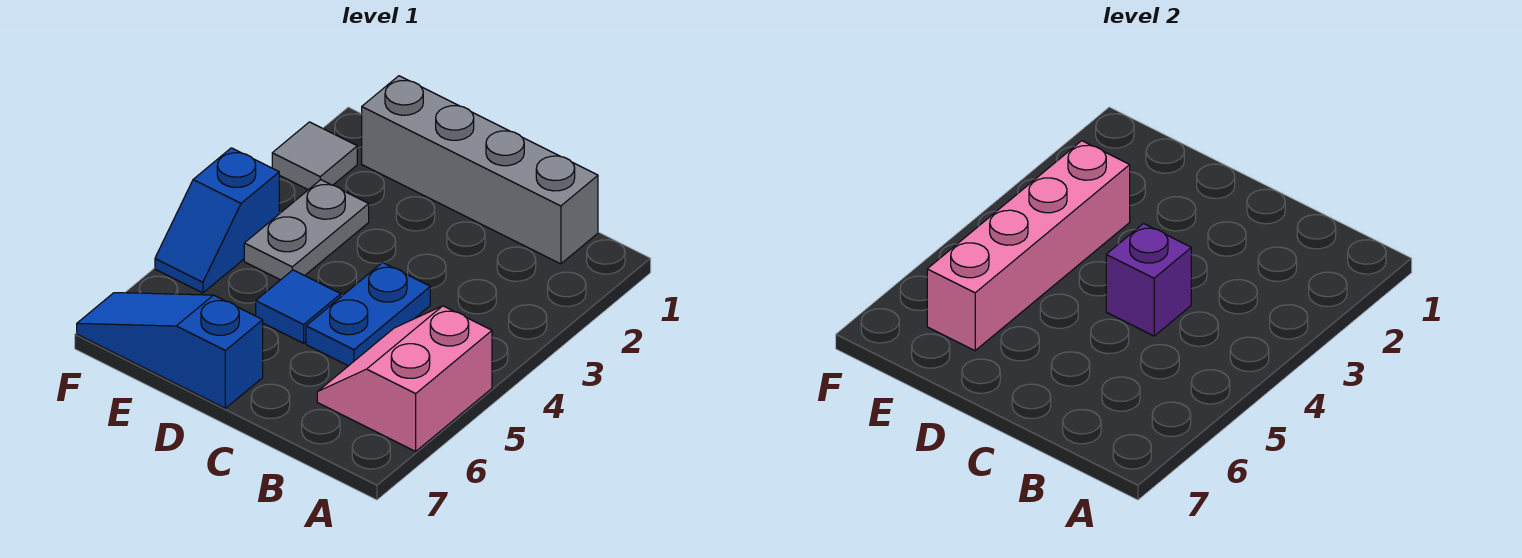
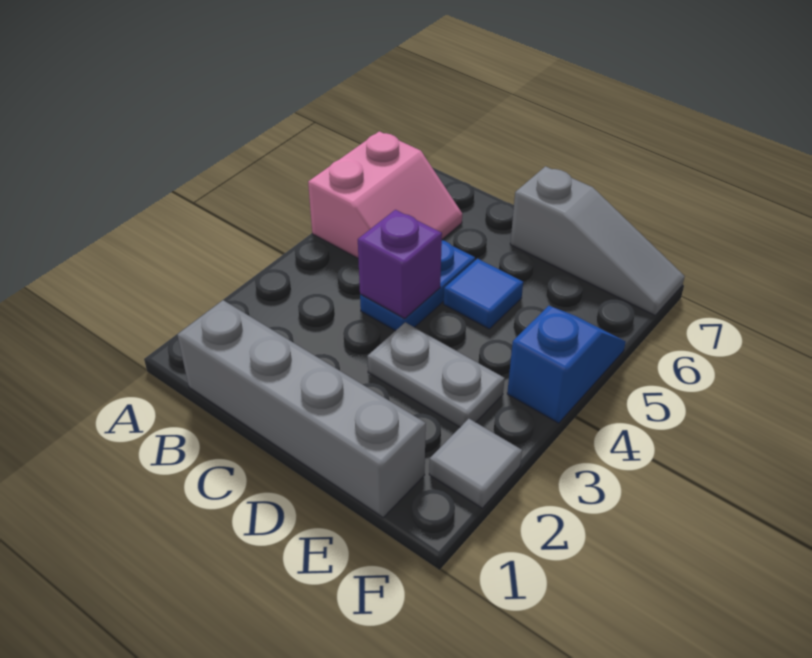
blue 1x3 slope [77,293,263,408] -> grey 1x3 slope [510,166,685,315]
grey 1x2 plate [244,180,369,280] -> grey 1x2 plate turned to [367,322,505,427]
pink 1x4 brick [927,141,1130,351] -> none

